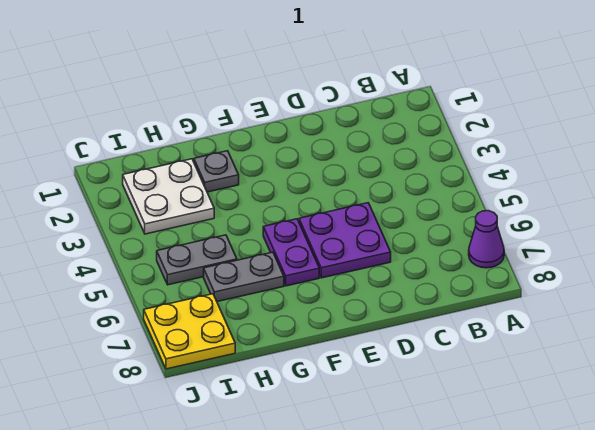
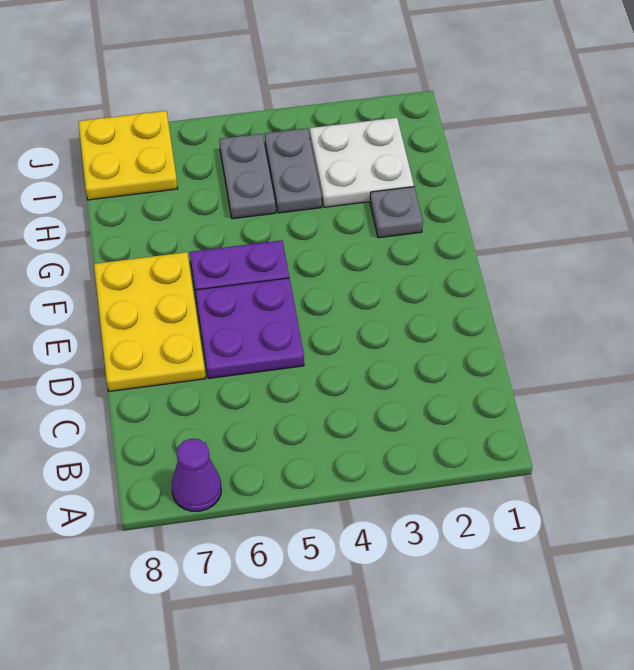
none -> yellow 2x3 plate [94,252,206,392]
grey 1x2 plate [204,252,284,302] -> grey 1x2 plate moved to [265,128,322,213]

